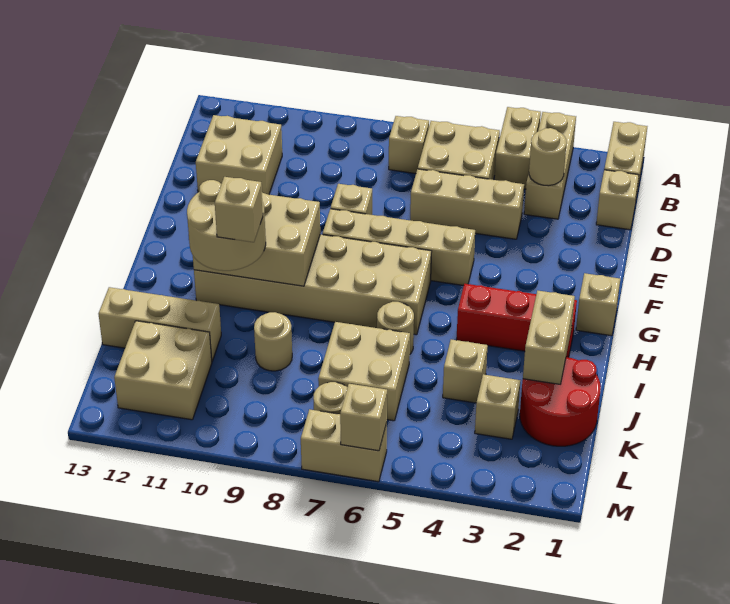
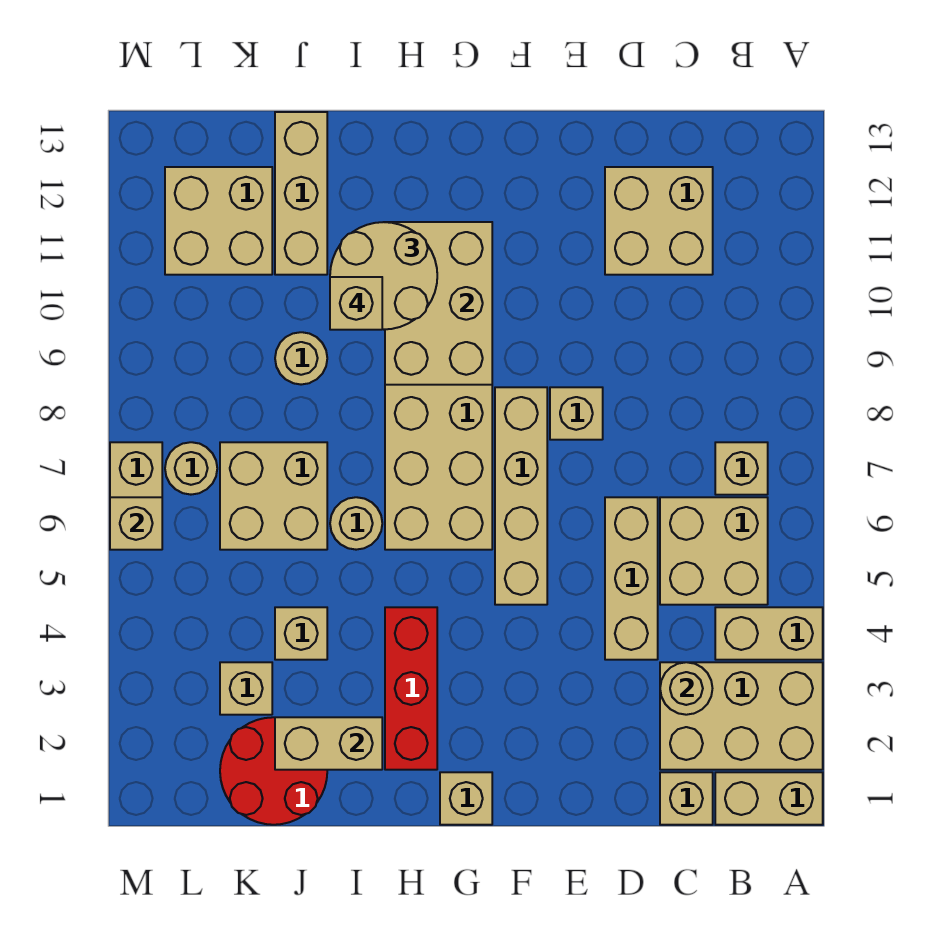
tan 1x3 brick [524,112,576,219] -> tan 2x3 brick [660,662,823,770]

